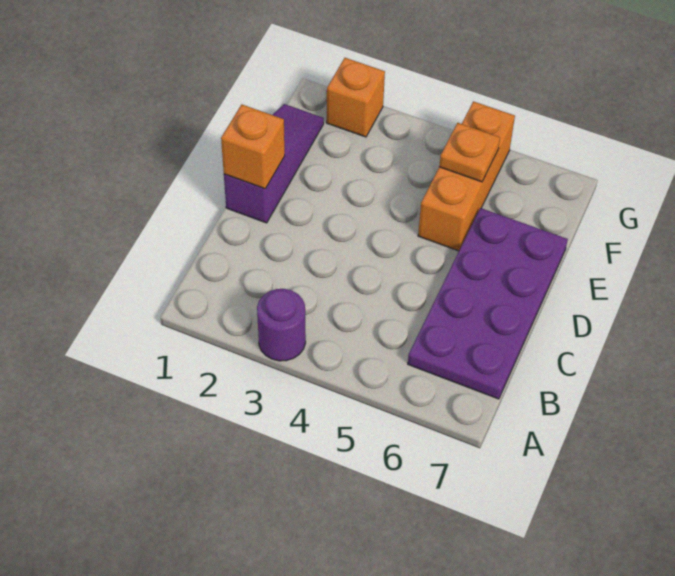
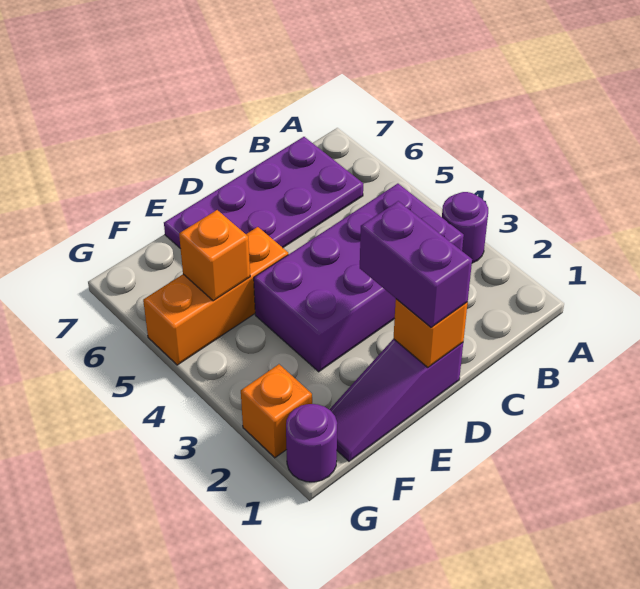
none -> purple 2x4 brick [254,184,464,372]
none -> purple 1x2 brick [360,201,472,328]
orange 1x1 plate [439,123,500,182] -> orange 1x1 brick [179,210,250,301]
none -> purple 1x1 round brick [286,404,337,482]

